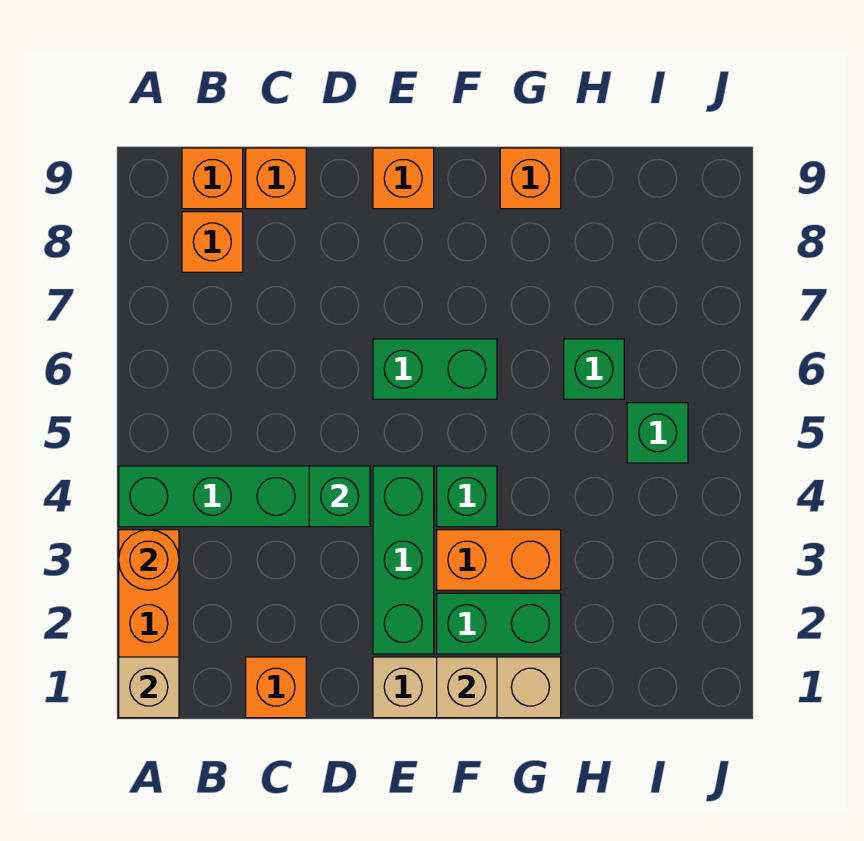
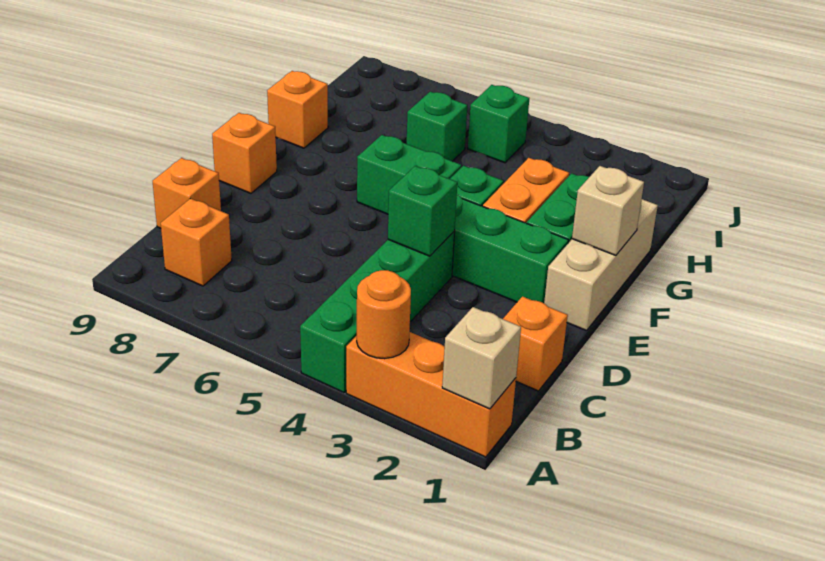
orange 1x1 brick [182,148,243,209] -> none
green 1x2 brick [373,339,497,399] -> green 1x2 brick turned to [357,135,461,214]

